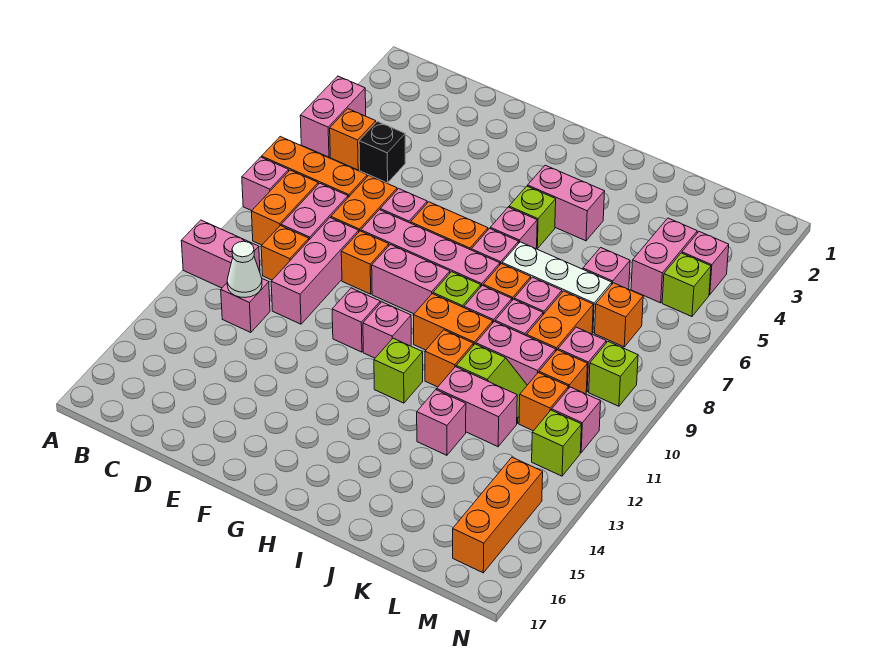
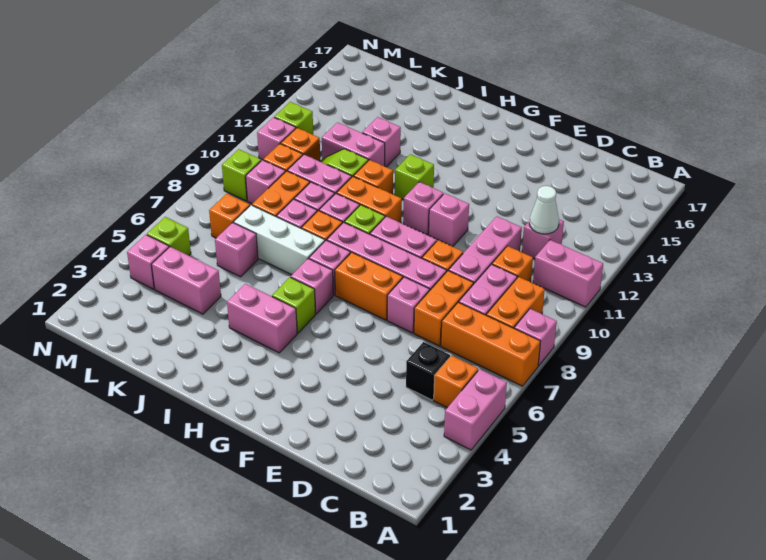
pink 1x2 brick [631,218,697,303] -> pink 1x2 brick turned to [151,247,221,314]
orange 1x3 brick [453,457,543,573] -> none

